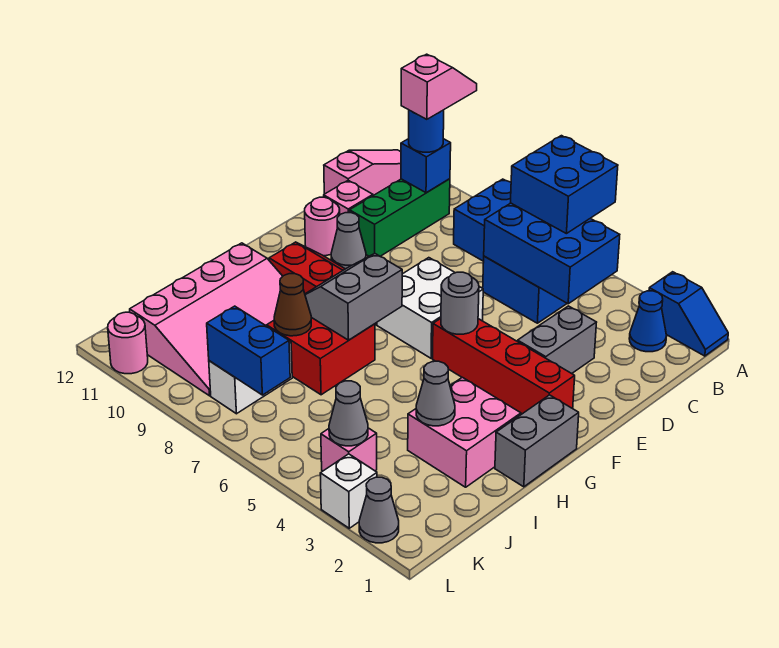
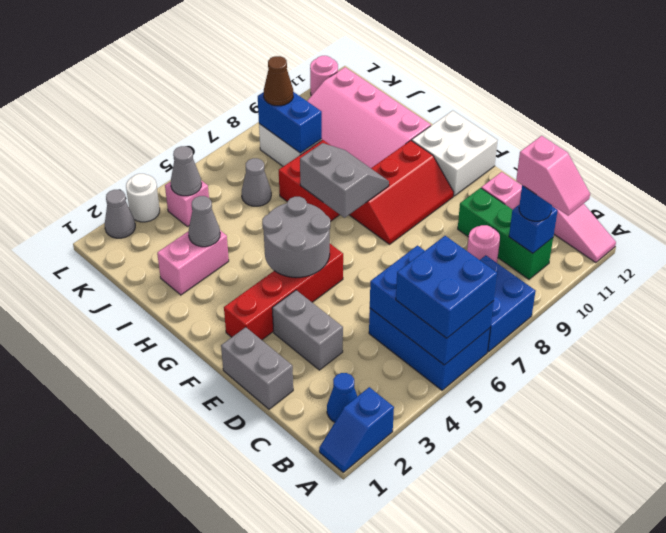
blue 2x3 brick [484,203,620,304] -> blue 2x3 brick turned to [370,246,494,365]
white 2x2 brick [377,258,483,358] -> white 2x2 brick moved to [412,111,498,196]
grey 1x1 cone [331,213,366,269] -> grey 1x1 cone moved to [242,158,271,206]
pink 1x1 round brick [305,197,340,256] -> pink 1x1 round brick moved to [467,225,500,263]
grey 1x1 round brick [441,272,479,334] -> grey 2x2 round brick [262,197,330,278]
grey 1x2 brick [495,395,579,487] -> grey 1x2 brick moved to [221,327,293,409]
pink 2x2 brick [408,377,521,487] -> pink 1x2 brick [157,231,229,295]
brown 1x1 cone [274,274,311,336] -> brown 1x1 cone moved to [264,56,293,106]
blue 1x2 brick [207,306,290,395] -> blue 1x2 brick turned to [258,92,322,153]
white 1x1 brick [320,454,377,528] -> white 1x1 round brick [126,174,160,222]

